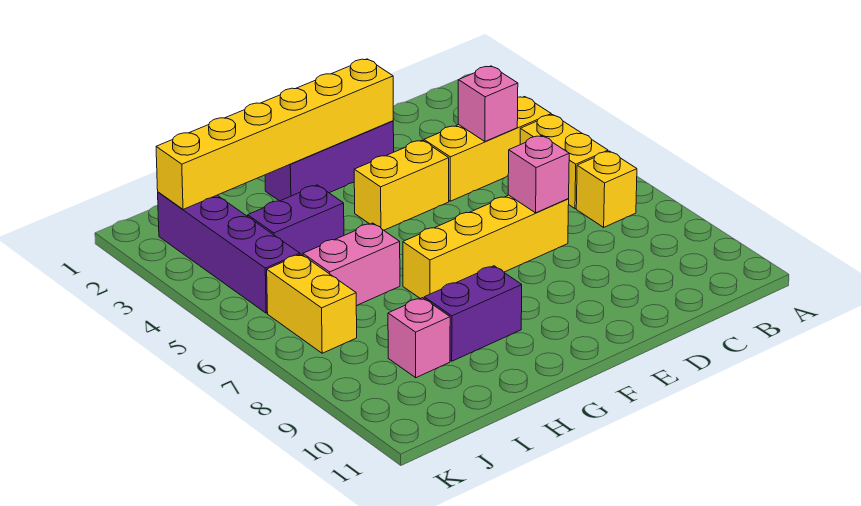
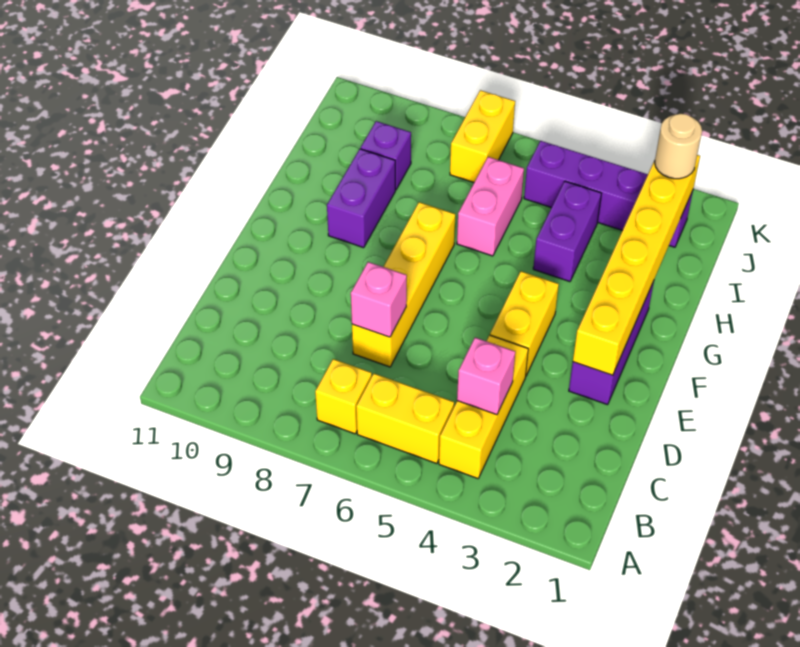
pink 1x1 brick [388,298,450,378] -> purple 1x1 brick [361,121,411,190]
none -> tan 1x1 round brick [655,114,702,179]
yellow 1x2 brick [267,254,357,353] -> yellow 1x2 brick turned to [450,90,515,182]

